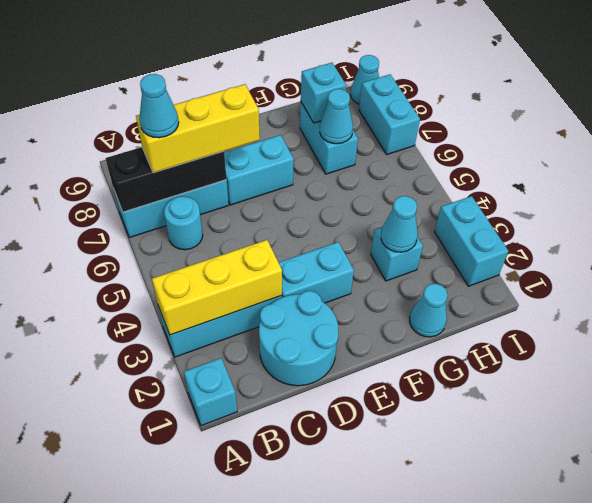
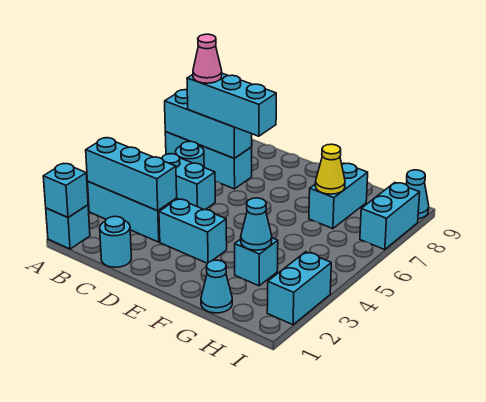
yellow 1x3 brick [152,240,282,335] -> cyan 1x3 brick [86,138,177,211]
black 1x3 brick [105,147,227,212] -> cyan 1x3 brick [165,90,252,158]
yellow 1x3 brick [136,84,260,173] -> cyan 1x3 brick [187,73,276,136]
cyan 1x1 cone [139,74,179,138] -> pink 1x1 cone [193,34,222,83]
cyan 2x2 round brick [259,291,338,386] -> cyan 1x1 round brick [100,216,131,267]
cyan 1x2 brick [224,135,294,205] -> cyan 1x2 brick moved to [162,154,215,210]
cyan 1x1 cone [320,89,353,144] -> yellow 1x1 cone [315,144,345,194]
cyan 1x1 brick [301,63,346,123] -> cyan 1x1 brick moved to [43,164,88,217]

